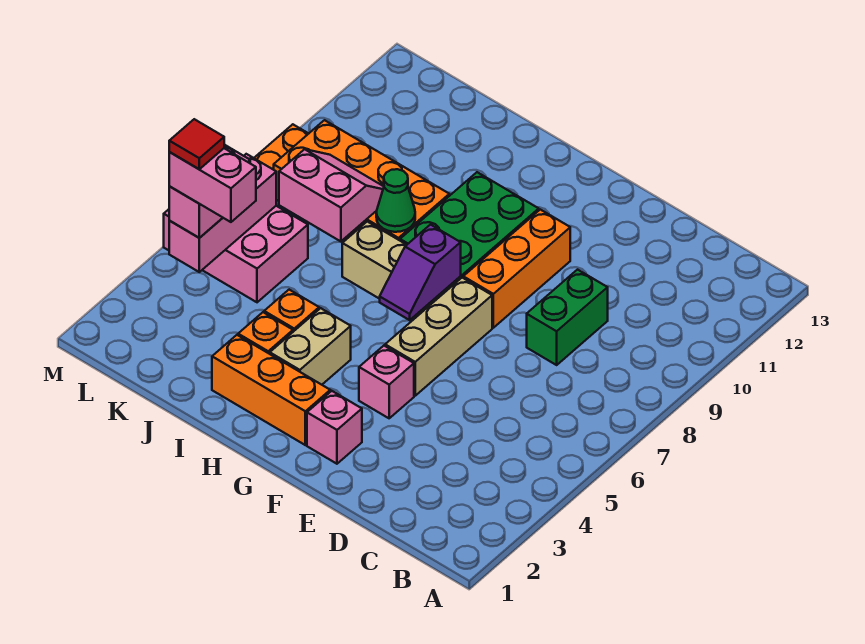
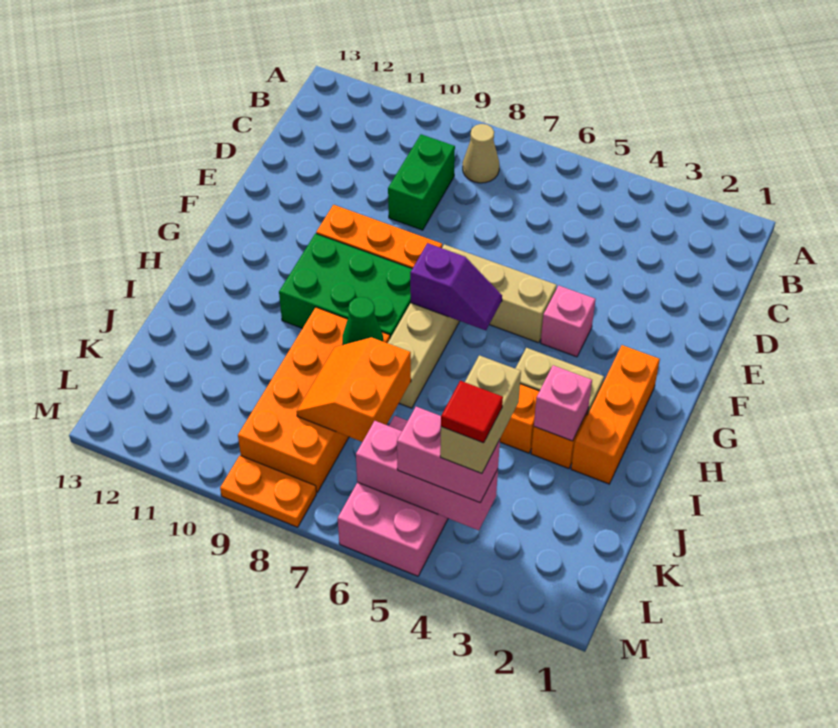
none -> tan 1x1 cone [463,124,499,183]
green 1x2 brick [527,270,608,365] -> green 1x2 brick turned to [388,134,455,230]
pink 1x1 brick [307,391,362,464] -> pink 1x1 brick moved to [534,365,592,441]
pink 2x2 slope [279,149,384,241] -> orange 2x2 slope [297,337,411,442]
pink 1x2 brick [169,148,256,222] -> tan 1x2 brick [440,355,521,474]

